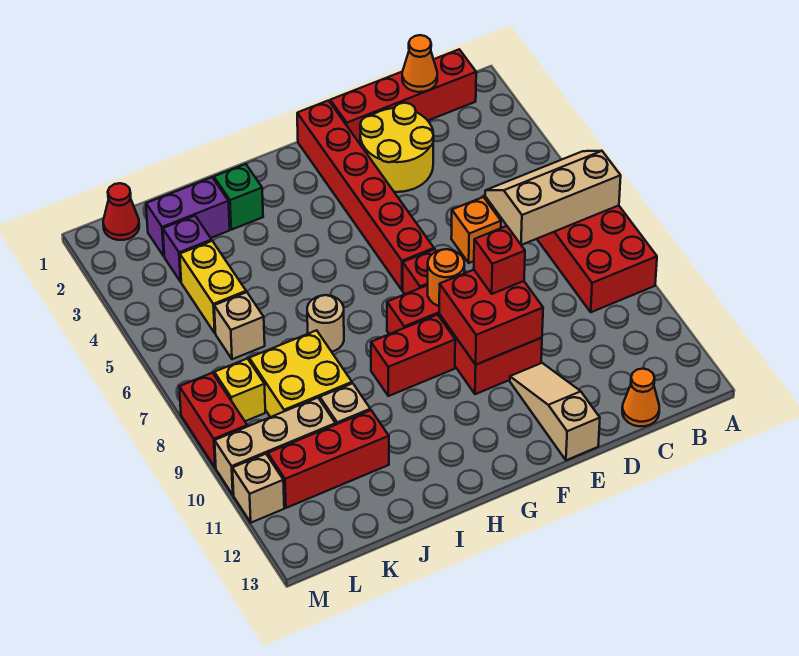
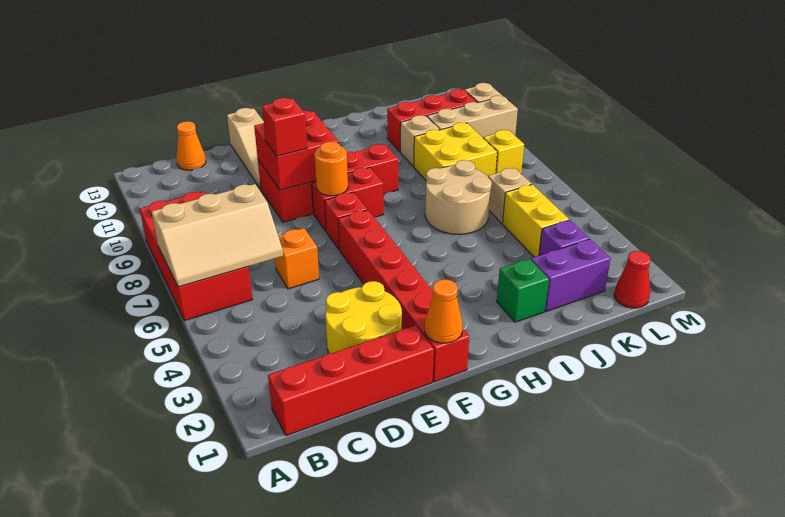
orange 1x1 cone [402,35,437,92] -> orange 1x1 cone moved to [425,279,463,343]
tan 1x1 round brick [307,295,344,352] -> tan 2x2 round brick [425,160,492,234]
red 1x2 brick [179,373,247,468] -> none

